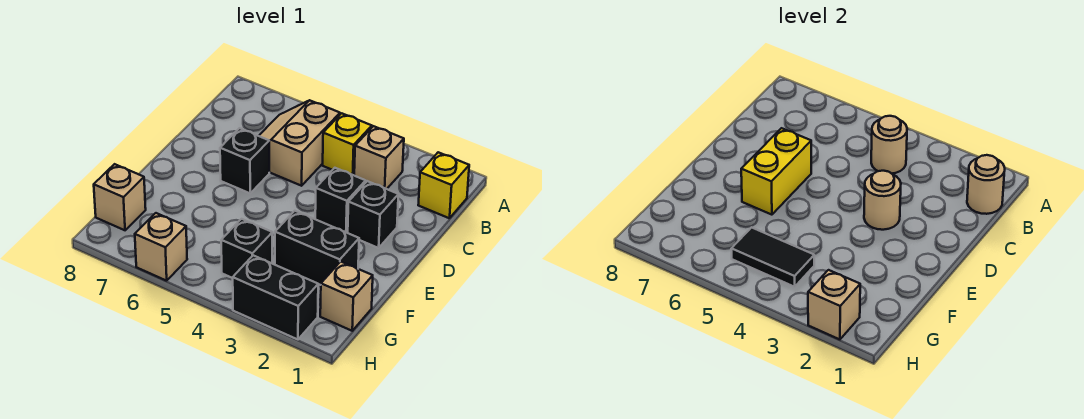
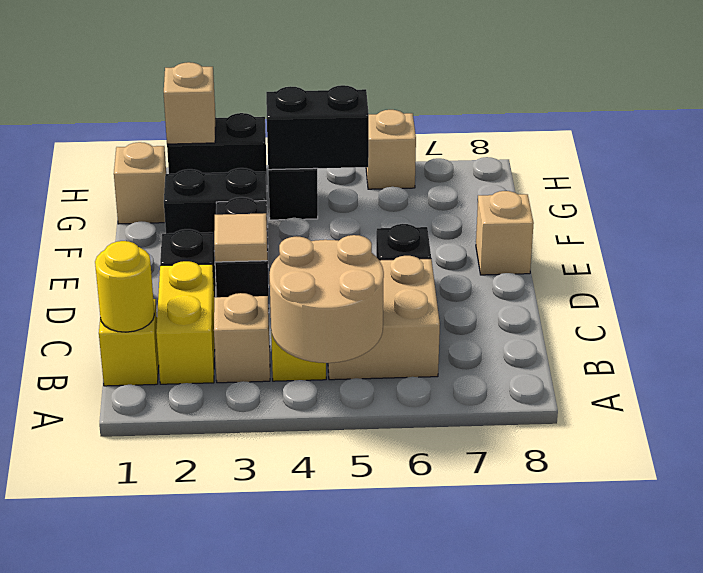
tan 1x1 round brick [967,155,1005,214] -> yellow 1x1 round brick [95,241,154,332]
tan 1x1 round brick [871,116,907,174] -> tan 2x2 round brick [269,235,384,363]
tan 2x2 slope [259,100,340,186] -> tan 2x2 brick [328,256,440,380]
black 1x1 brick [315,168,366,233] -> black 1x2 brick [215,197,269,313]
tan 1x1 round brick [864,171,901,230] -> tan 1x1 tile [214,213,267,262]
yellow 1x2 brick [741,128,811,215] -> yellow 1x2 brick moved to [156,261,215,384]
black 1x2 tile [731,227,814,287] -> black 1x2 brick [266,85,369,170]
tan 1x1 brick [94,164,146,230] -> tan 1x1 brick moved to [476,191,534,275]

